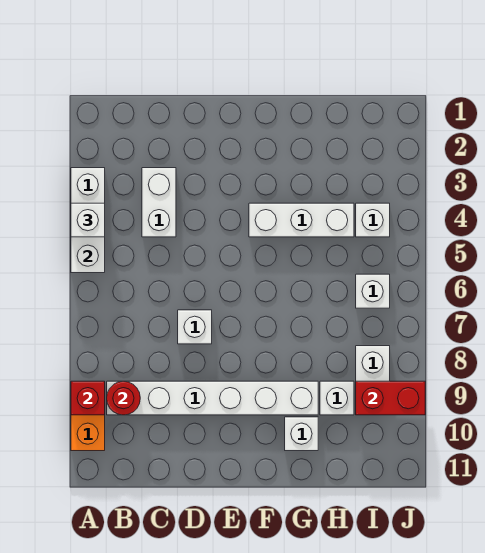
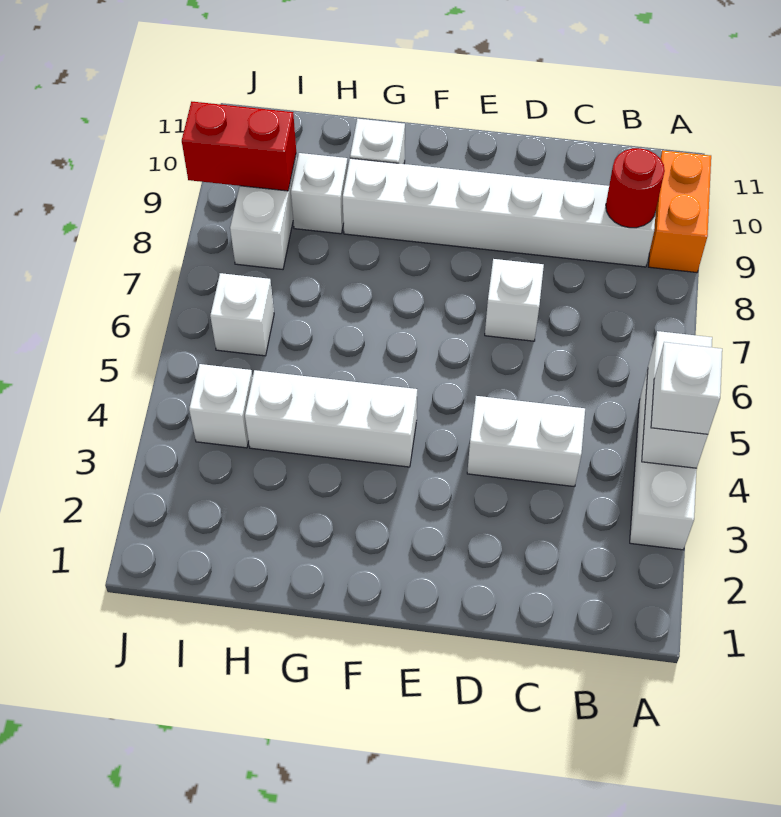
red 1x1 brick [71,381,105,415] -> none
white 1x2 brick [142,168,176,237] -> white 1x2 brick turned to [467,396,585,487]

